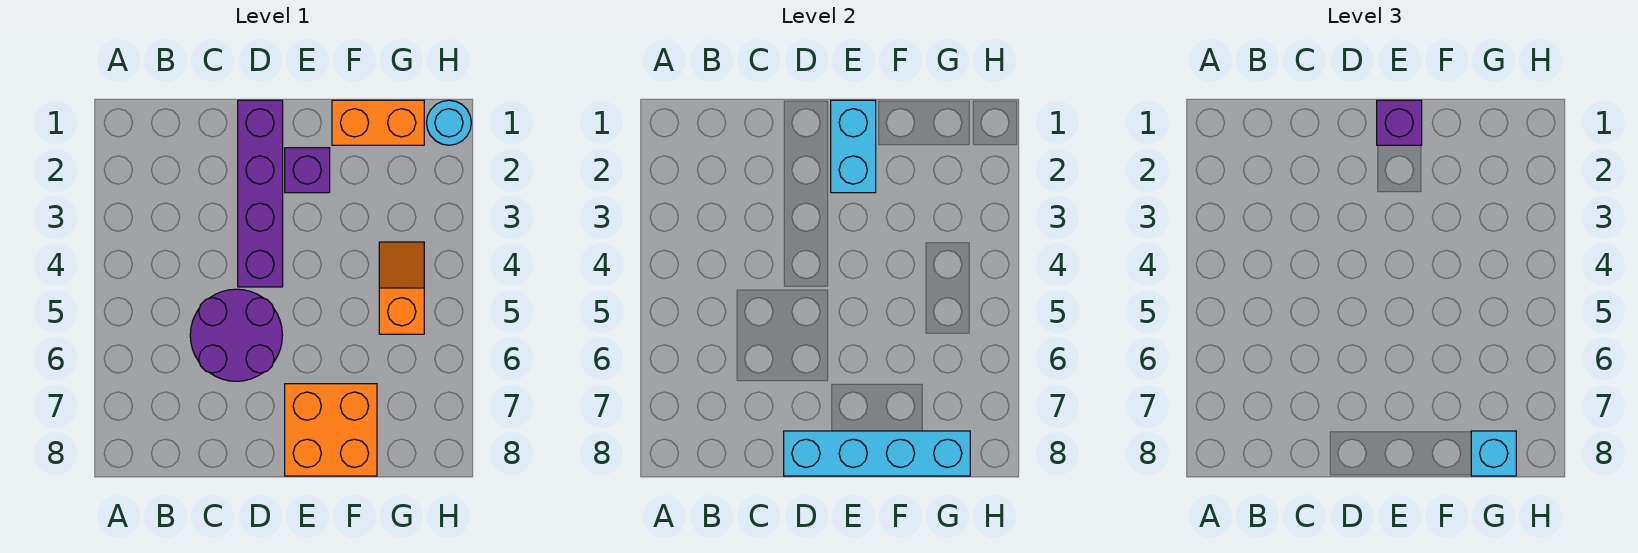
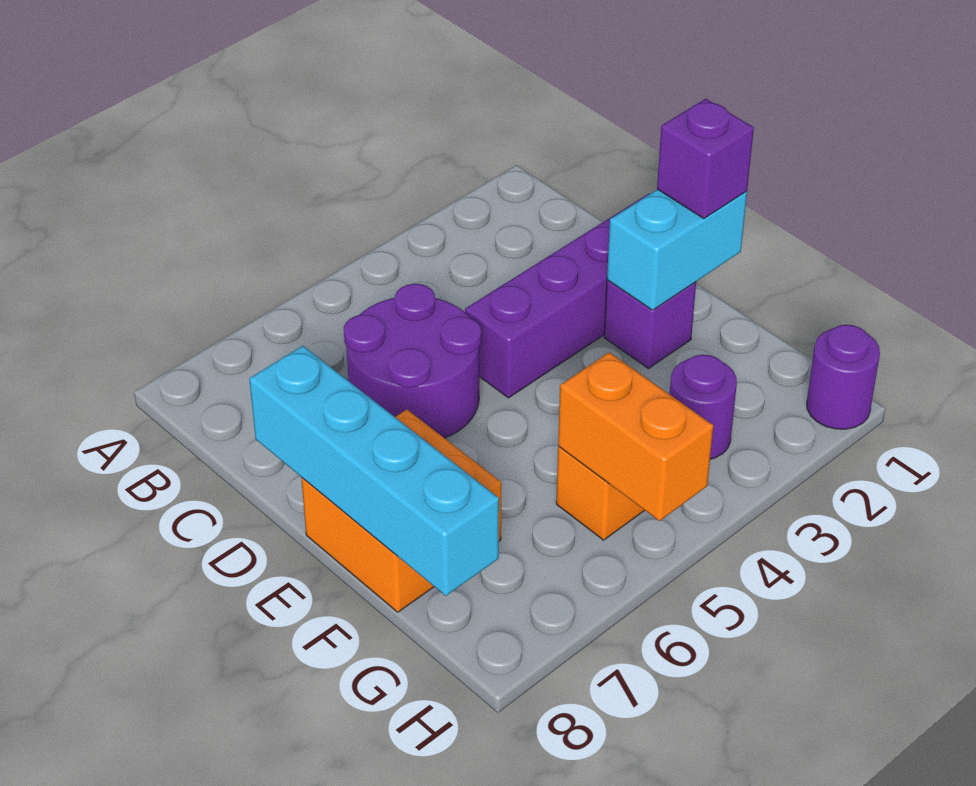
orange 1x2 brick [332,100,424,145] -> orange 1x2 brick moved to [558,352,713,521]
none -> purple 1x1 round brick [670,355,737,459]
cyan 1x1 brick [1471,431,1516,476] -> none
cyan 1x1 round brick [427,100,471,145] -> purple 1x1 round brick [807,325,880,429]

